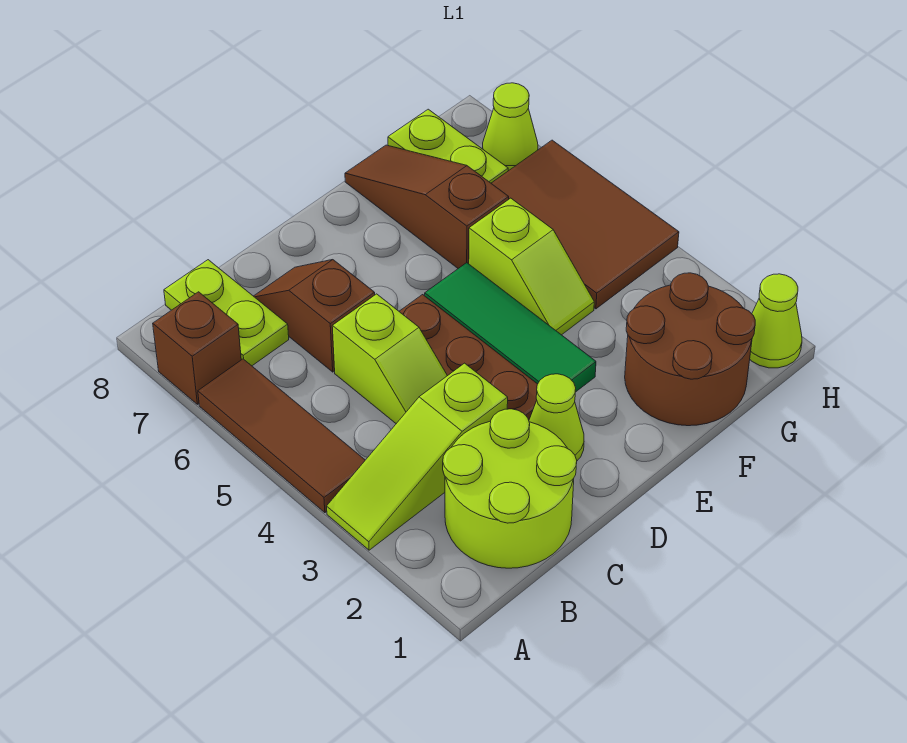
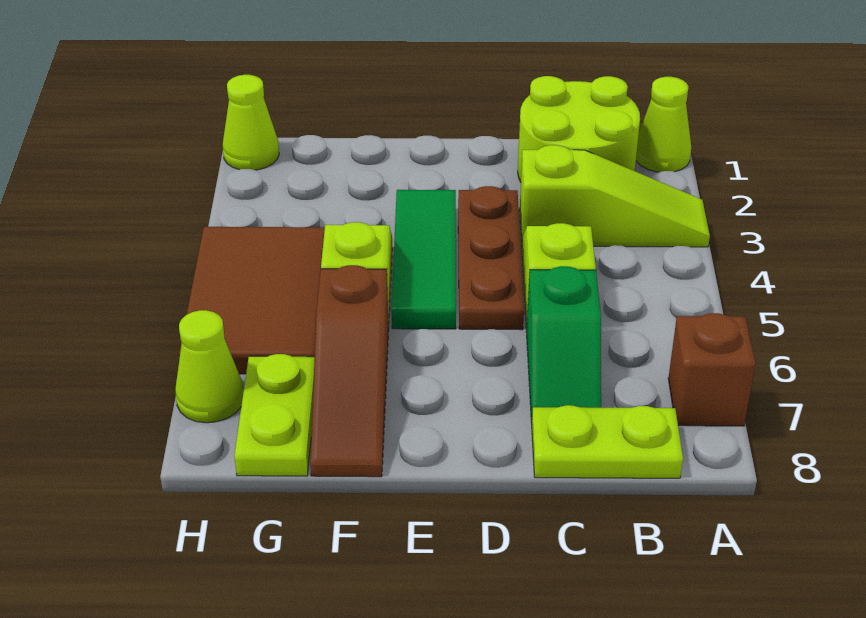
brown 1x3 tile [198,359,365,513] -> none
lime 1x2 plate [164,260,289,366] -> lime 1x2 plate turned to [532,405,683,478]
brown 1x2 slope [254,260,375,372] -> green 1x2 slope [526,266,601,423]
lime 1x1 cone [529,374,584,461] -> lime 1x1 cone moved to [636,77,691,172]
brown 2x2 round brick [625,273,755,426] -> none

